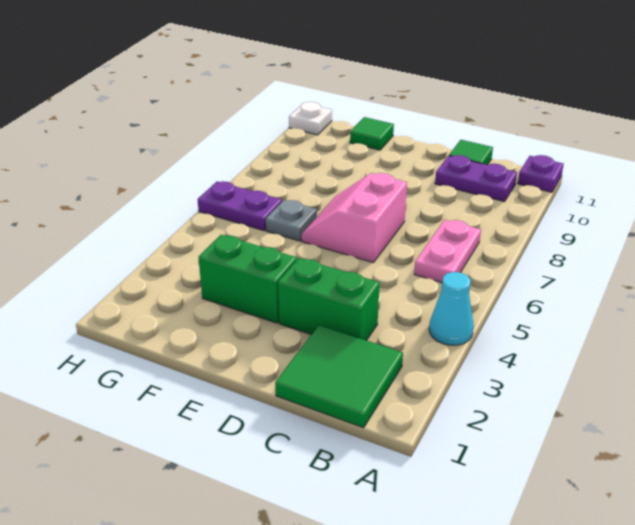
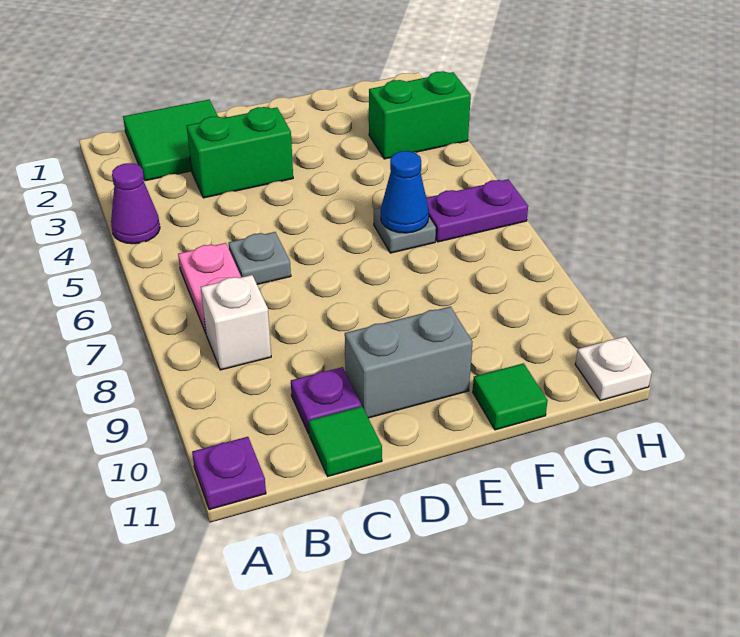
cyan 1x1 cone [429,272,474,345] -> purple 1x1 cone [111,163,160,244]
none -> white 1x1 brick [201,275,271,370]
purple 1x2 plate [435,155,517,202] -> purple 1x1 plate [291,367,361,434]
none -> grey 1x1 plate [229,232,291,284]
pink 2x2 slope [301,173,407,263] -> none
none -> grey 1x2 brick [345,307,472,418]
green 1x2 brick [199,235,297,323] -> green 1x2 brick moved to [369,71,471,159]
none -> blue 1x1 cone [381,151,429,233]

